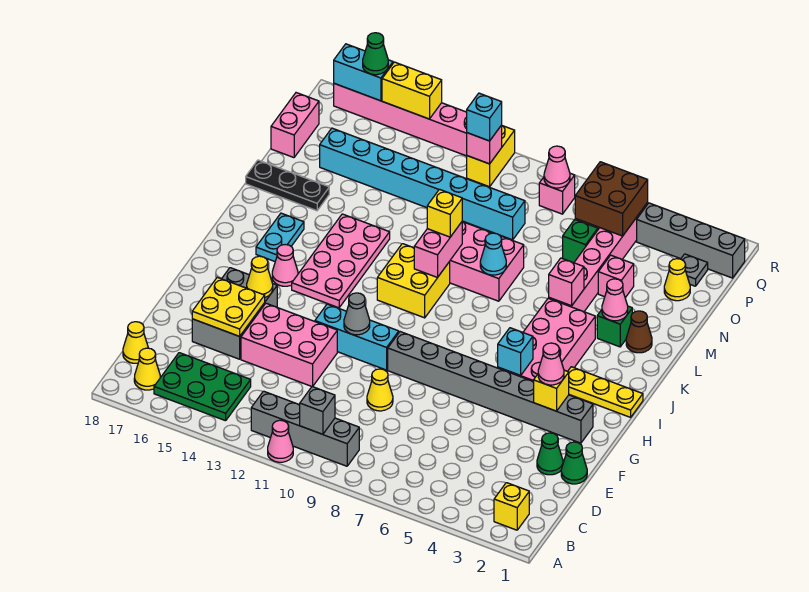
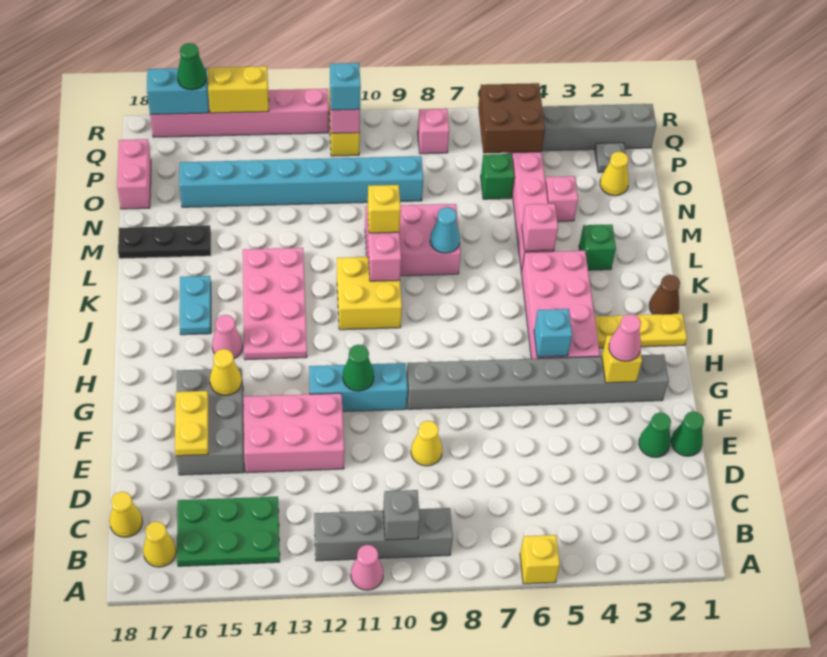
yellow 1x1 brick [494,483,529,530] -> yellow 1x1 brick moved to [520,535,560,584]
yellow 2x2 plate [192,277,265,336] -> yellow 1x2 plate [175,391,208,456]
grey 1x1 cone [344,293,370,335] -> green 1x1 cone [343,345,374,391]
brown 1x1 cone [626,311,652,353] -> brown 1x1 cone moved to [649,275,680,314]
pink 1x1 cone [602,279,628,321] -> none
pink 1x1 cone [544,146,570,188] -> none

